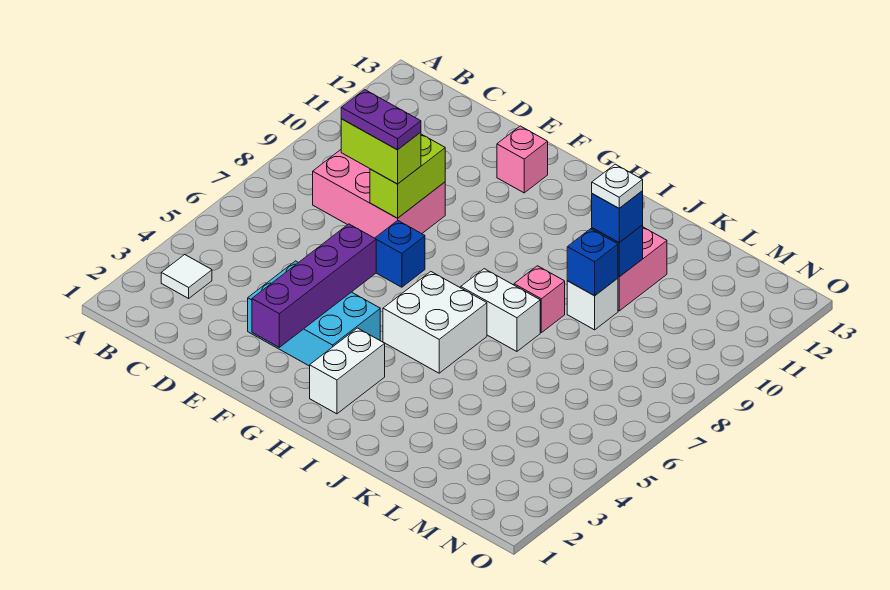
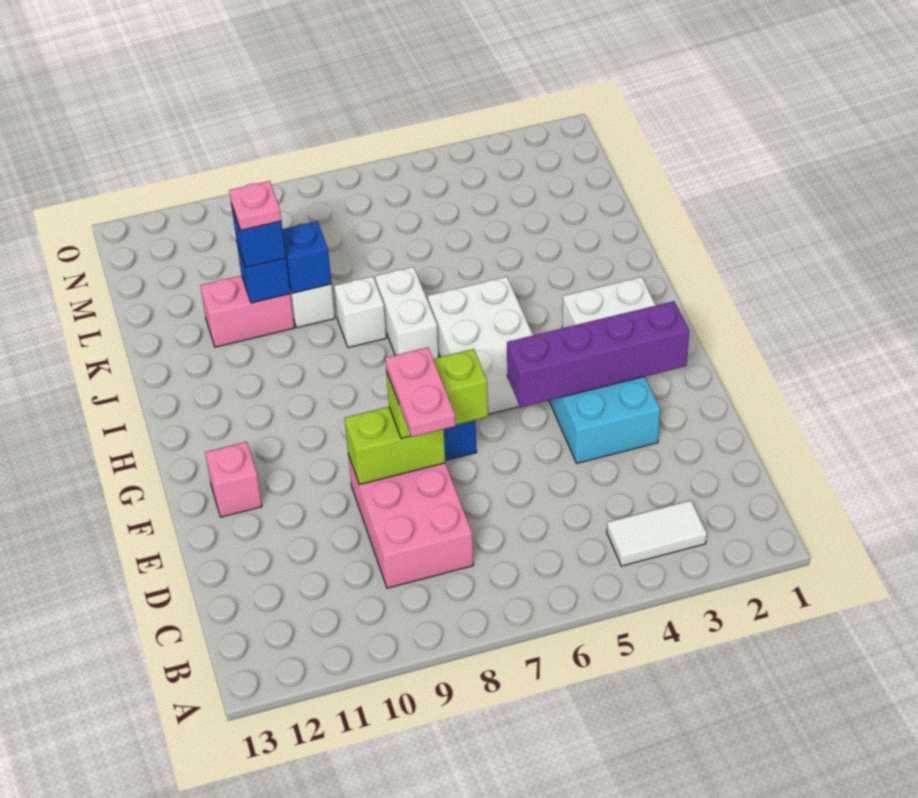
white 1x1 tile [161,255,212,298] -> white 1x2 tile [607,500,707,566]
lime 1x2 brick [341,119,421,184] -> lime 1x2 brick turned to [386,349,488,439]
purple 1x2 plate [341,90,421,150] -> pink 1x2 plate [385,347,456,437]
white 2x2 brick [383,272,487,373] -> white 2x3 brick [428,277,533,414]
pink 1x1 brick [514,266,565,333] -> white 1x1 brick [334,276,386,348]
white 1x1 plate [592,164,643,208] -> pink 1x1 plate [229,181,281,230]

